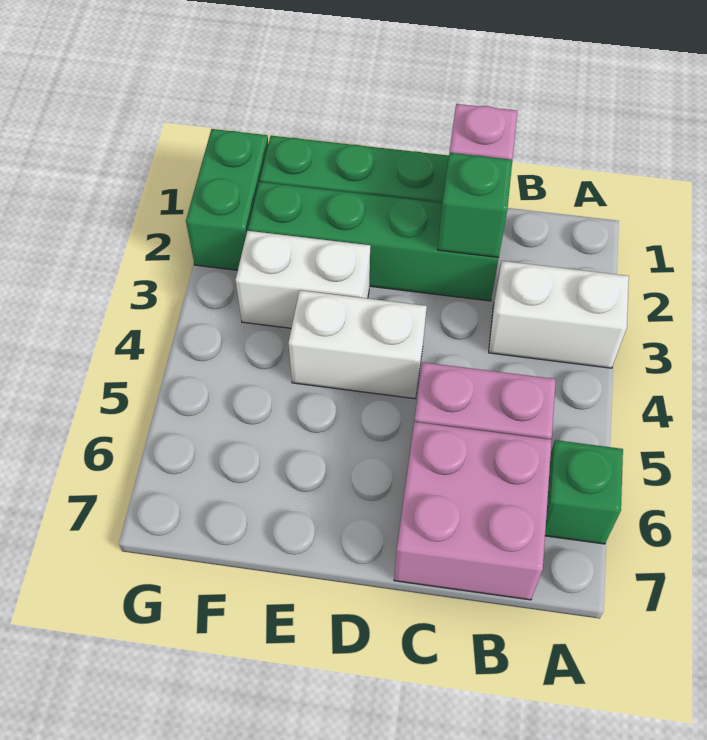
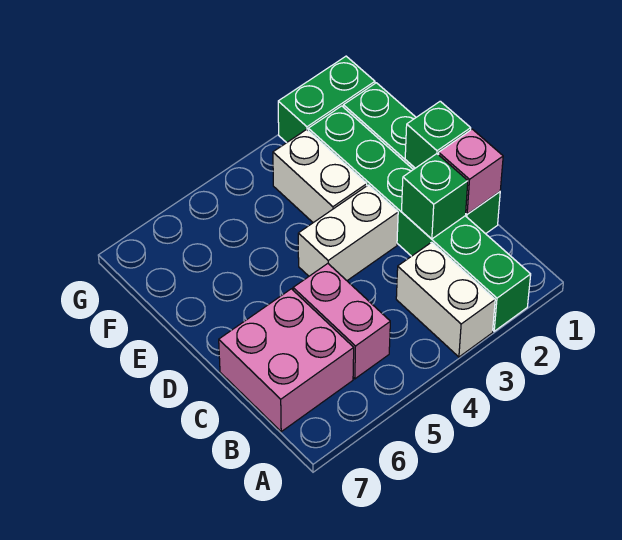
green 1x1 brick [545,440,623,544] -> green 1x1 brick moved to [405,101,471,168]
green 1x4 brick [248,182,499,301] -> green 1x6 brick [308,106,531,331]
white 1x2 brick [288,290,427,399] -> white 1x2 brick turned to [298,185,398,280]

